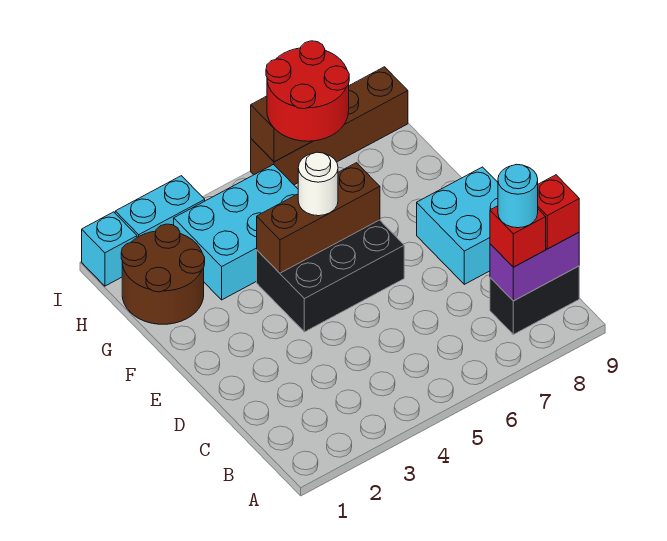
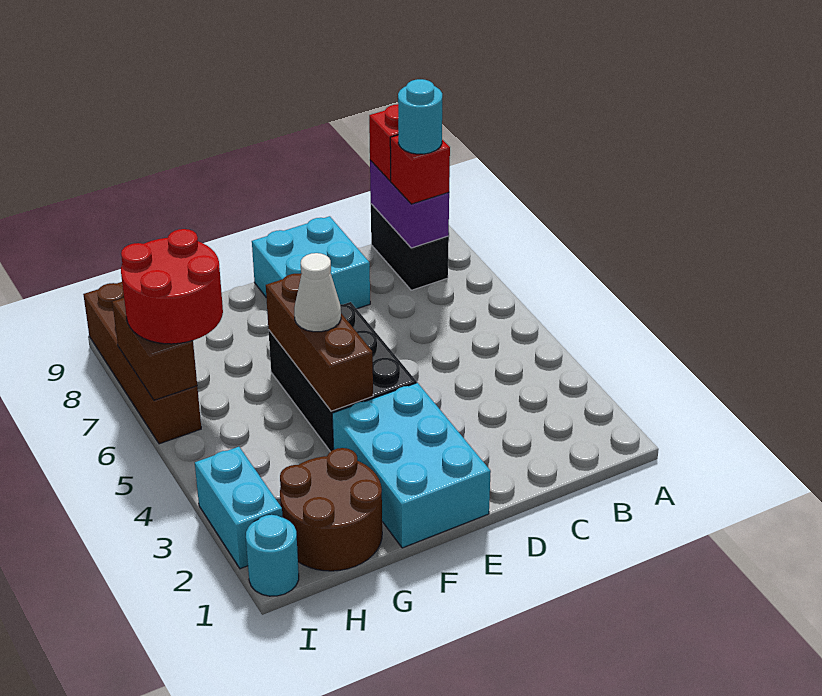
white 1x1 round brick [298,152,338,216] -> white 1x1 cone [294,253,341,332]
cyan 2x3 brick [174,164,298,300] -> cyan 2x3 brick moved to [332,383,491,548]
cyan 1x1 brick [82,212,137,286] -> cyan 1x1 round brick [246,515,299,596]

